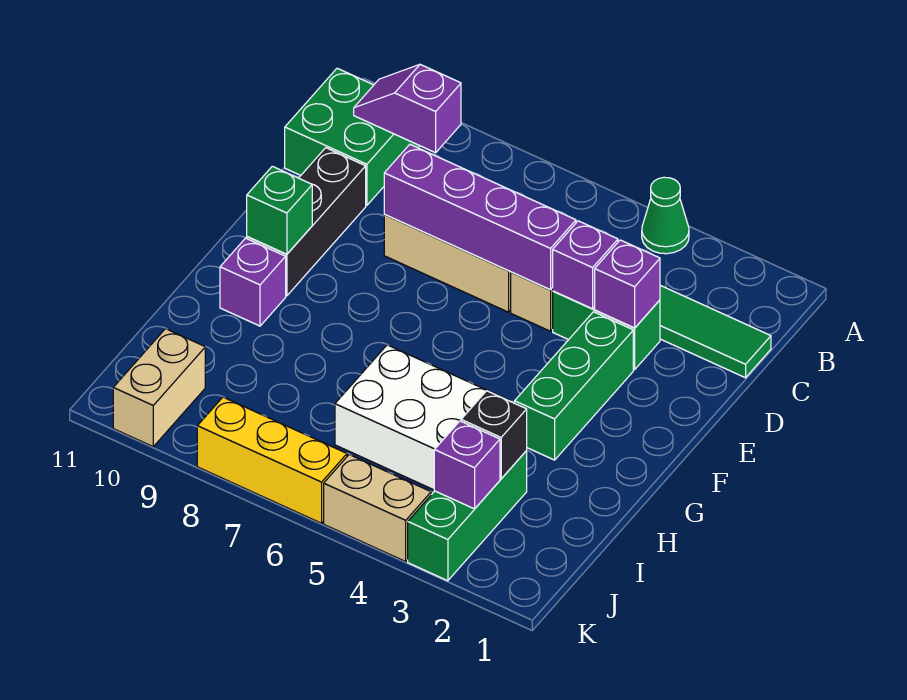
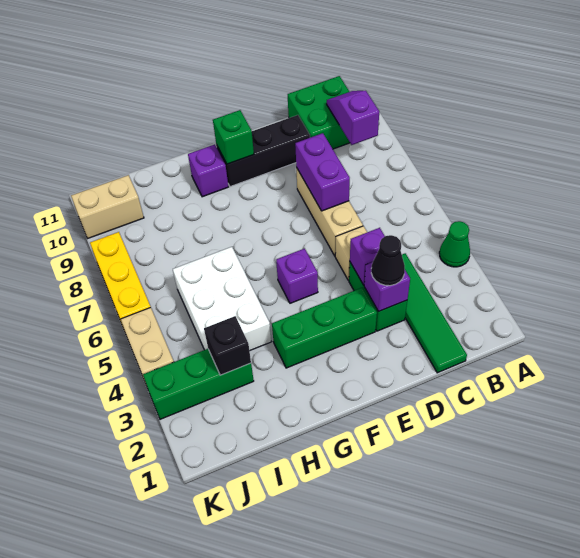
none -> black 1x1 cone [371,235,405,286]
purple 1x4 brick [384,145,576,290] -> purple 1x2 brick [295,133,350,211]
purple 1x1 brick [434,421,500,509] -> purple 1x1 brick moved to [276,248,318,303]

